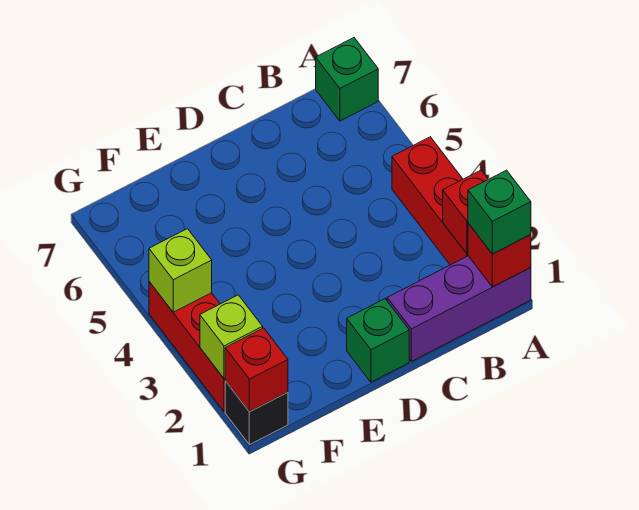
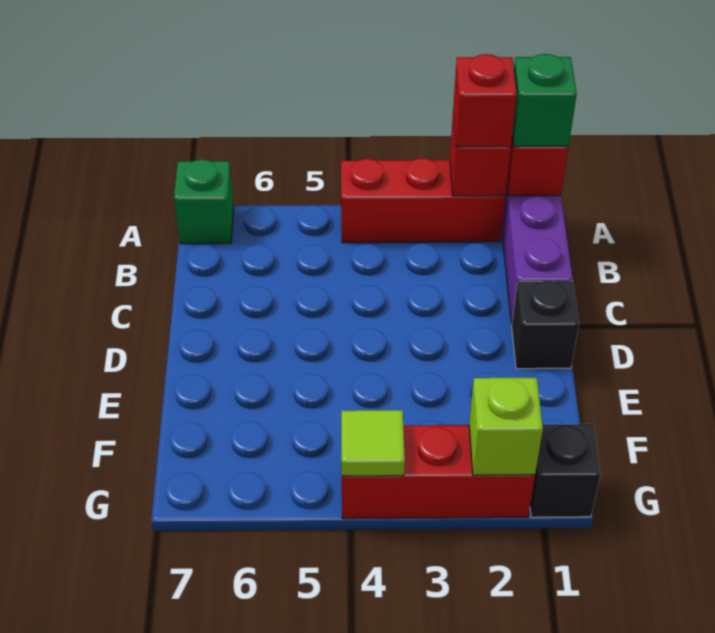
green 1x1 brick [347,299,409,382] -> black 1x1 brick [512,281,579,369]
red 1x1 brick [225,328,288,412] -> red 1x1 brick moved to [453,54,517,147]
lime 1x1 brick [149,229,212,312] -> lime 1x1 tile [341,410,405,476]

